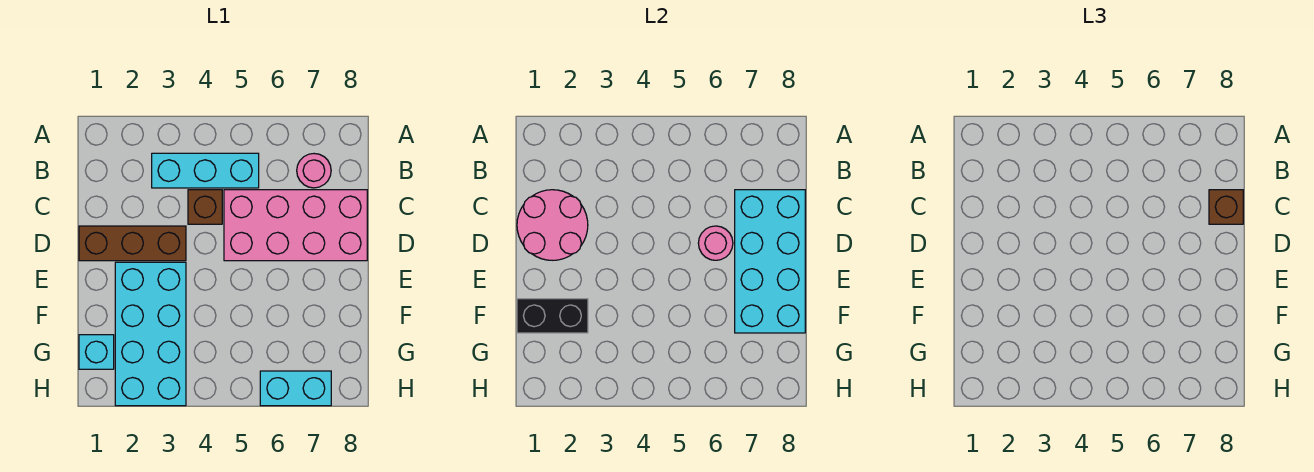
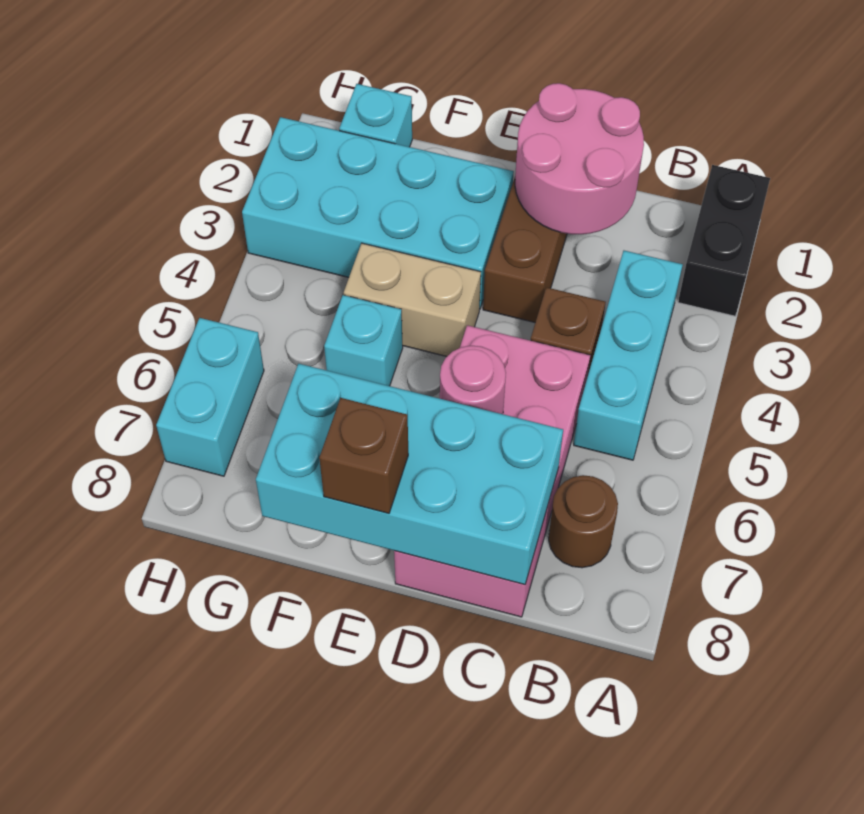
pink 1x1 round brick [297,154,331,188] -> brown 1x1 round brick [549,475,618,568]
brown 1x1 brick [1209,190,1243,224] -> brown 1x1 brick moved to [319,398,408,513]
none -> tan 1x2 brick [344,243,481,356]
black 1x2 brick [517,299,588,333] -> black 1x2 brick moved to [678,165,770,316]
none -> cyan 1x1 brick [324,295,403,386]

